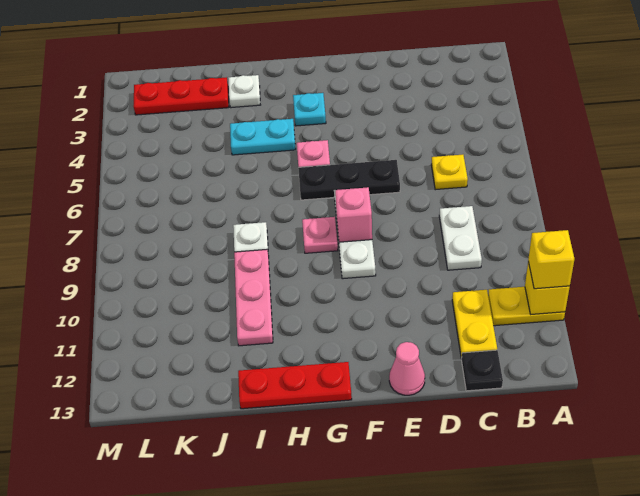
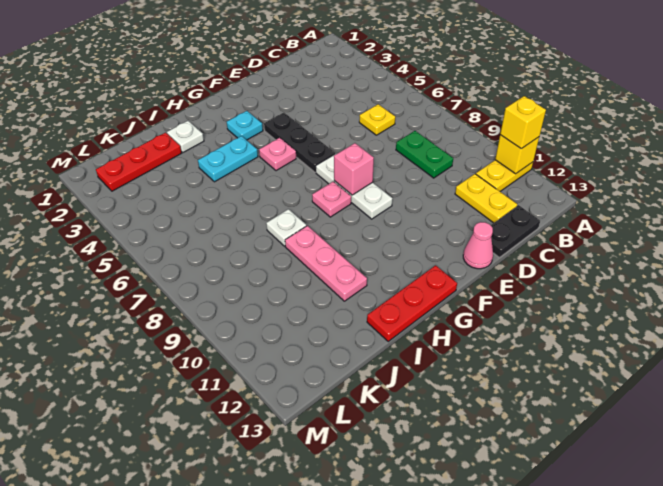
white 1x2 plate [439,206,482,270] -> green 1x2 plate [396,131,453,178]
black 1x1 plate [462,350,503,391] -> black 1x2 plate [491,205,540,258]
black 1x3 plate [298,160,400,200] -> black 1x3 plate turned to [264,113,335,172]

